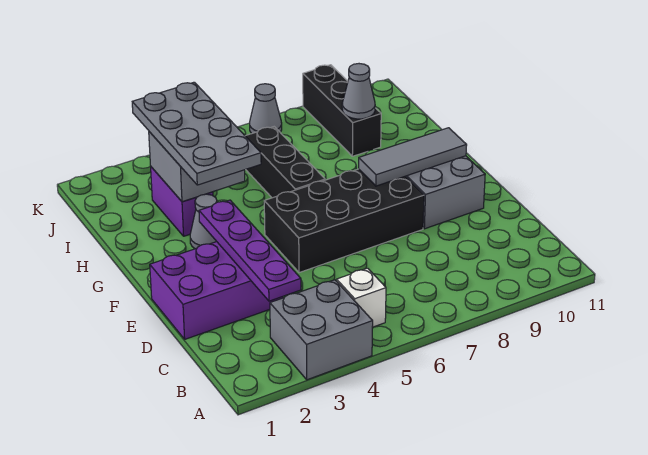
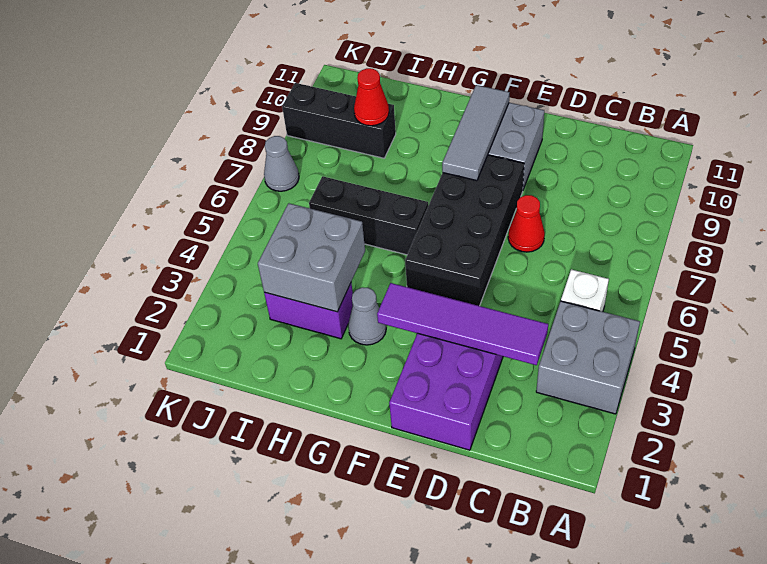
purple 1x4 plate [199,200,301,301] -> purple 1x4 tile [377,283,548,365]
none -> red 1x1 cone [508,195,545,252]
grey 2x4 plate [132,82,261,185] -> none
grey 1x1 cone [342,64,375,119] -> red 1x1 cone [354,68,389,126]

